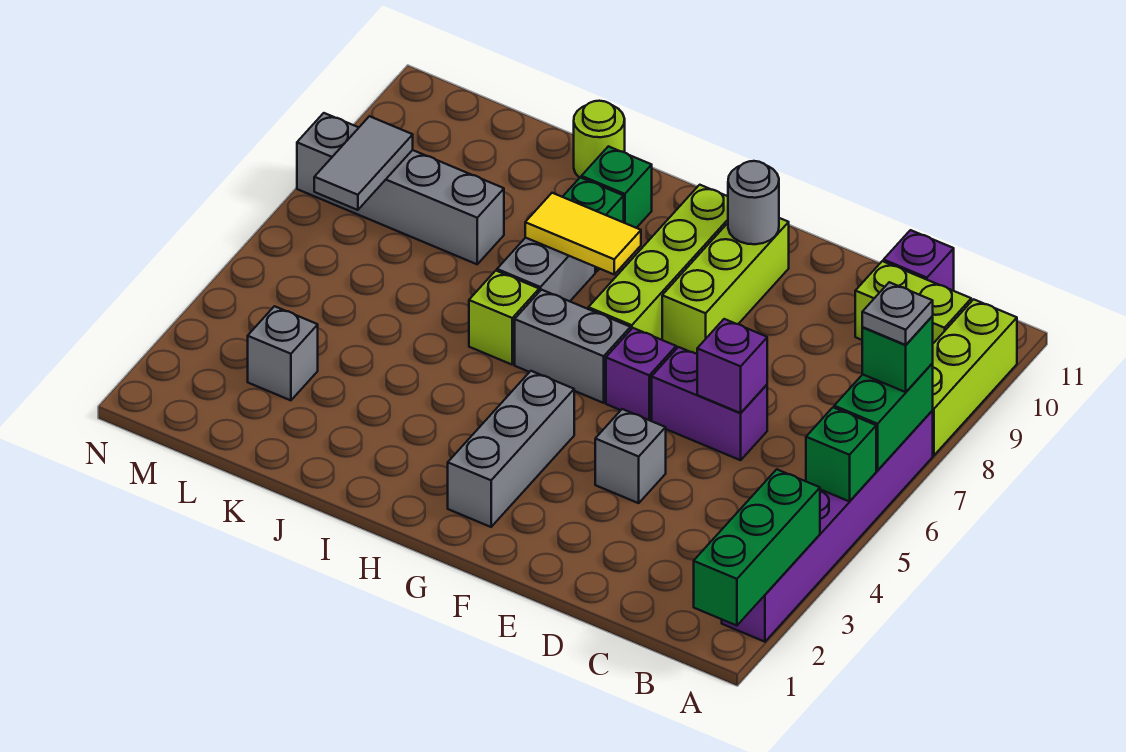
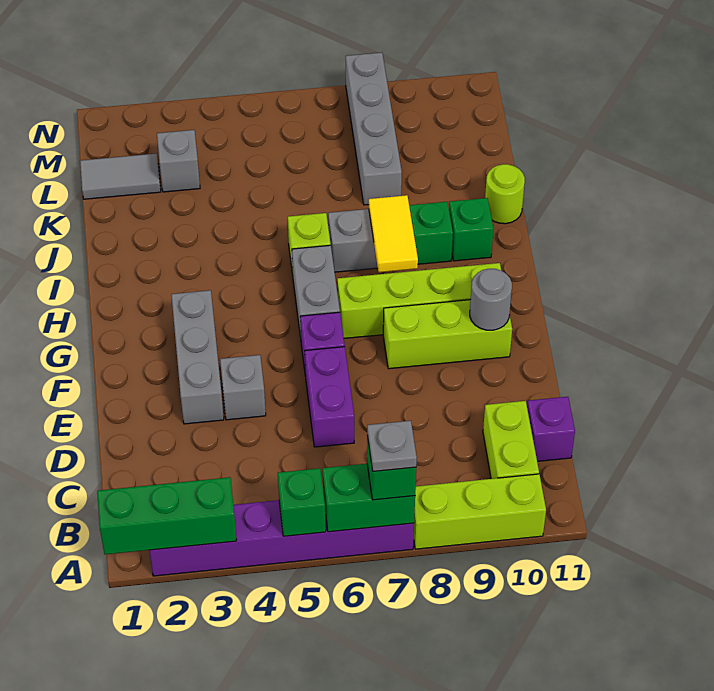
purple 1x1 brick [697,319,767,413] -> none
grey 1x3 brick [448,371,574,527] -> grey 1x3 brick turned to [171,290,224,424]
grey 1x2 tile [314,116,413,210] -> grey 1x2 tile moved to [80,153,161,199]

